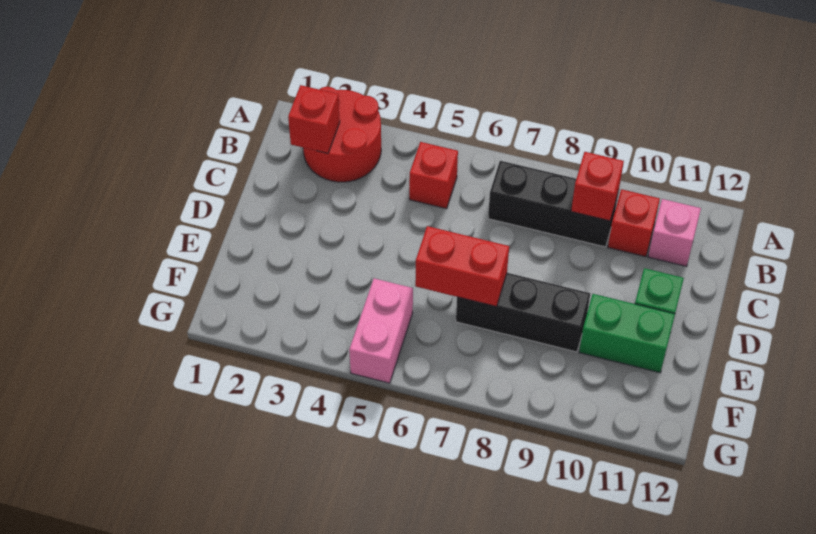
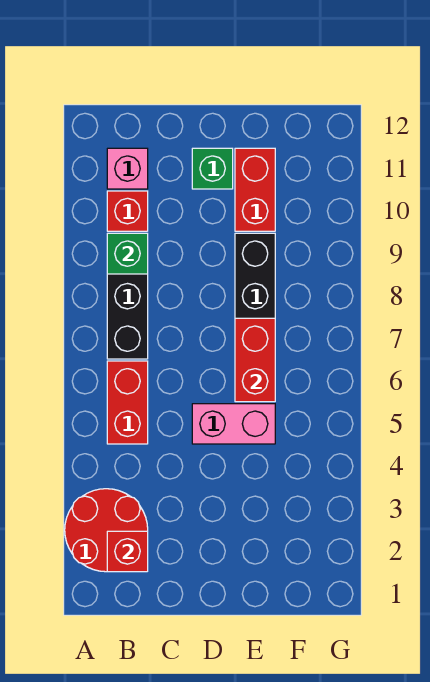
red 1x1 brick [409,142,458,209] -> red 1x2 brick [107,361,148,444]
red 1x1 brick [571,152,624,221] -> green 1x1 brick [107,233,148,274]
green 1x2 brick [579,294,675,373] -> red 1x2 brick [235,148,275,231]
pink 1x2 brick [349,278,413,383] -> pink 1x2 brick moved to [192,404,275,444]

